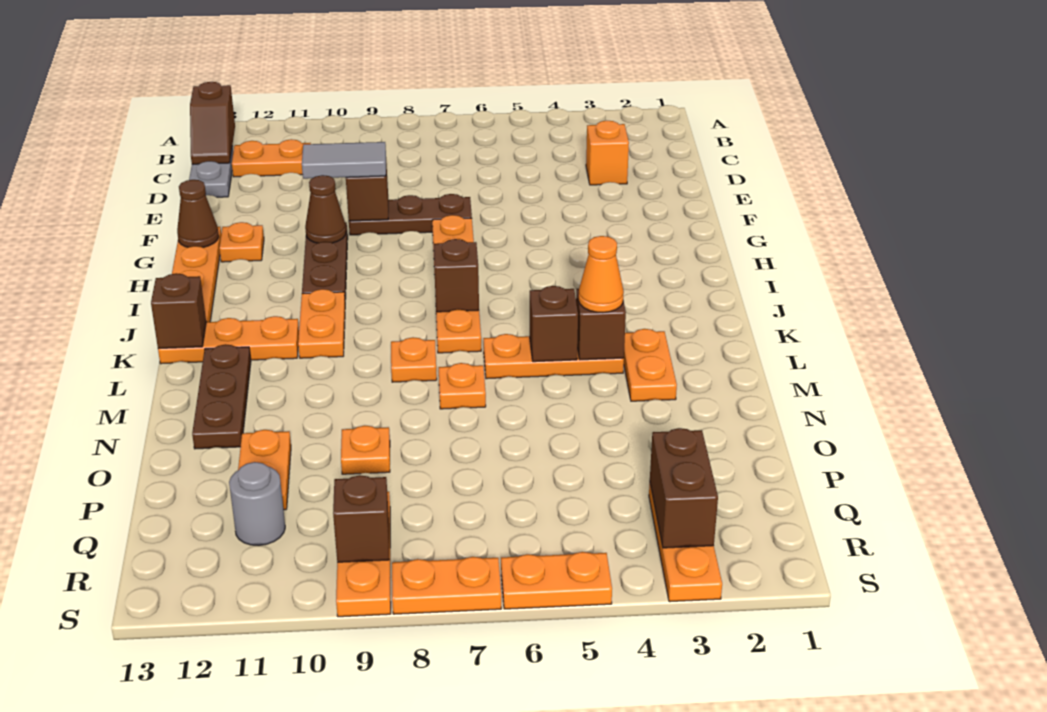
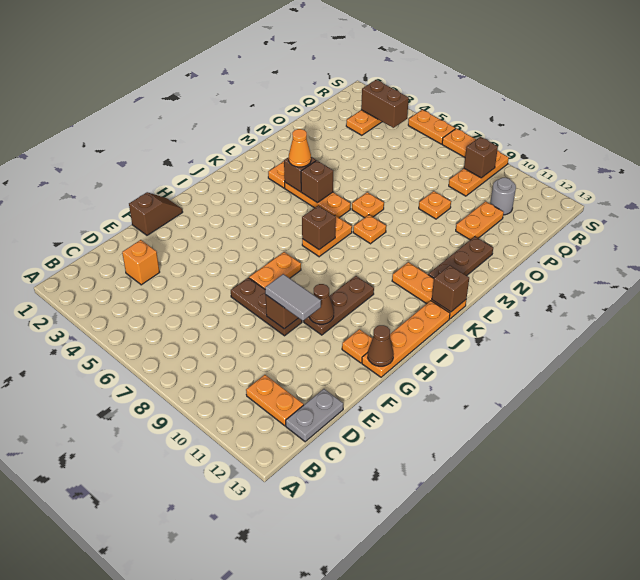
brown 1x2 slope [190,82,235,164] -> brown 1x2 slope moved to [129,192,183,235]
orange 1x2 plate [298,289,345,358] -> none
brown 1x2 brick [650,428,718,548] -> brown 1x2 brick turned to [361,80,409,128]

